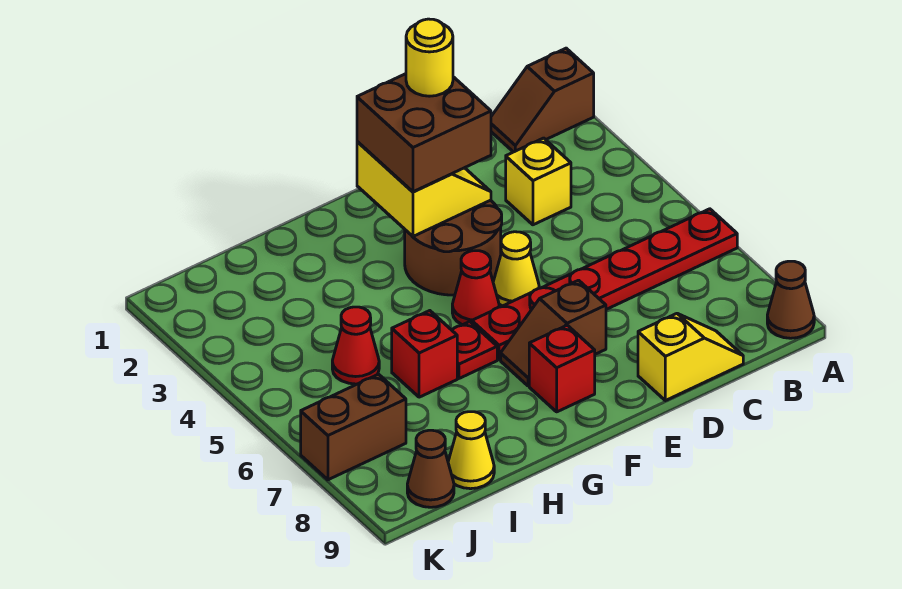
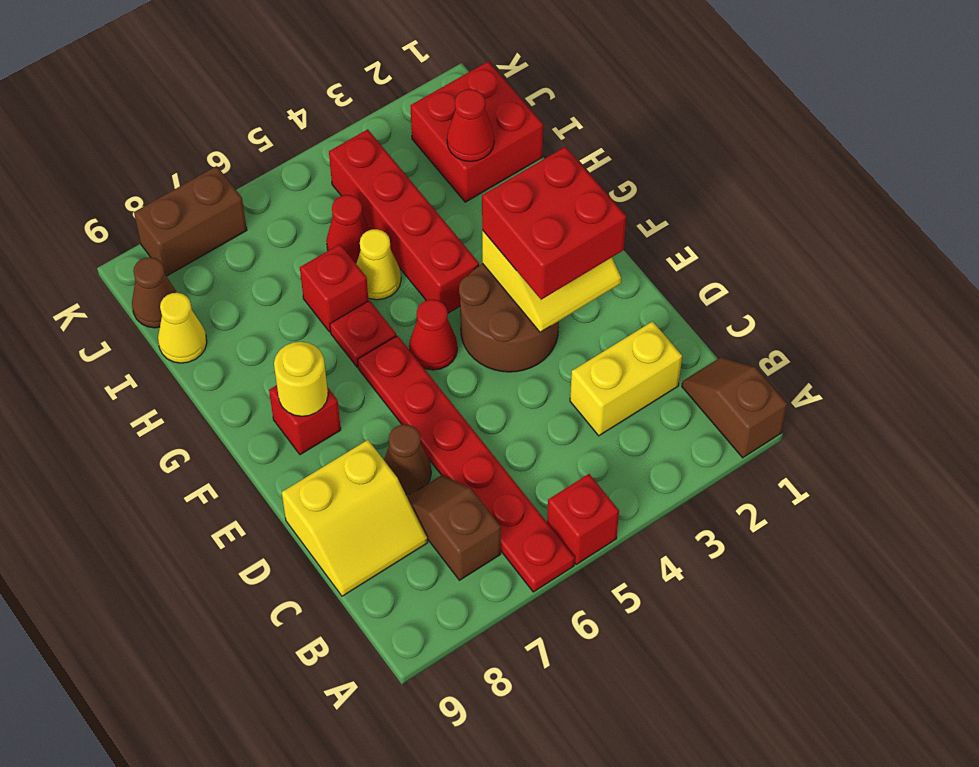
none -> red 1x1 brick [547,474,619,565]
brown 1x1 cone [767,261,814,338] -> brown 1x1 cone moved to [384,425,431,495]
yellow 1x1 brick [506,138,571,225] -> yellow 1x2 brick [570,321,682,436]
yellow 1x2 slope [638,314,743,401] -> yellow 2x2 slope [282,440,427,596]
brown 2x2 brick [357,74,491,192] -> red 2x2 brick [482,147,626,300]
yellow 1x1 round brick [406,19,453,96] -> yellow 1x1 round brick moved to [274,342,328,416]
yellow 1x1 cone [493,232,539,306] -> yellow 1x1 cone moved to [356,229,401,300]
brown 1x2 slope [501,280,606,386] -> brown 1x2 slope moved to [407,475,501,580]
none -> red 1x4 brick [329,129,479,313]
none -> red 2x2 brick [410,61,543,202]
none -> red 1x1 cone [447,89,494,161]
brown 1x2 brick [301,374,406,480] -> brown 1x2 brick turned to [134,166,247,276]

